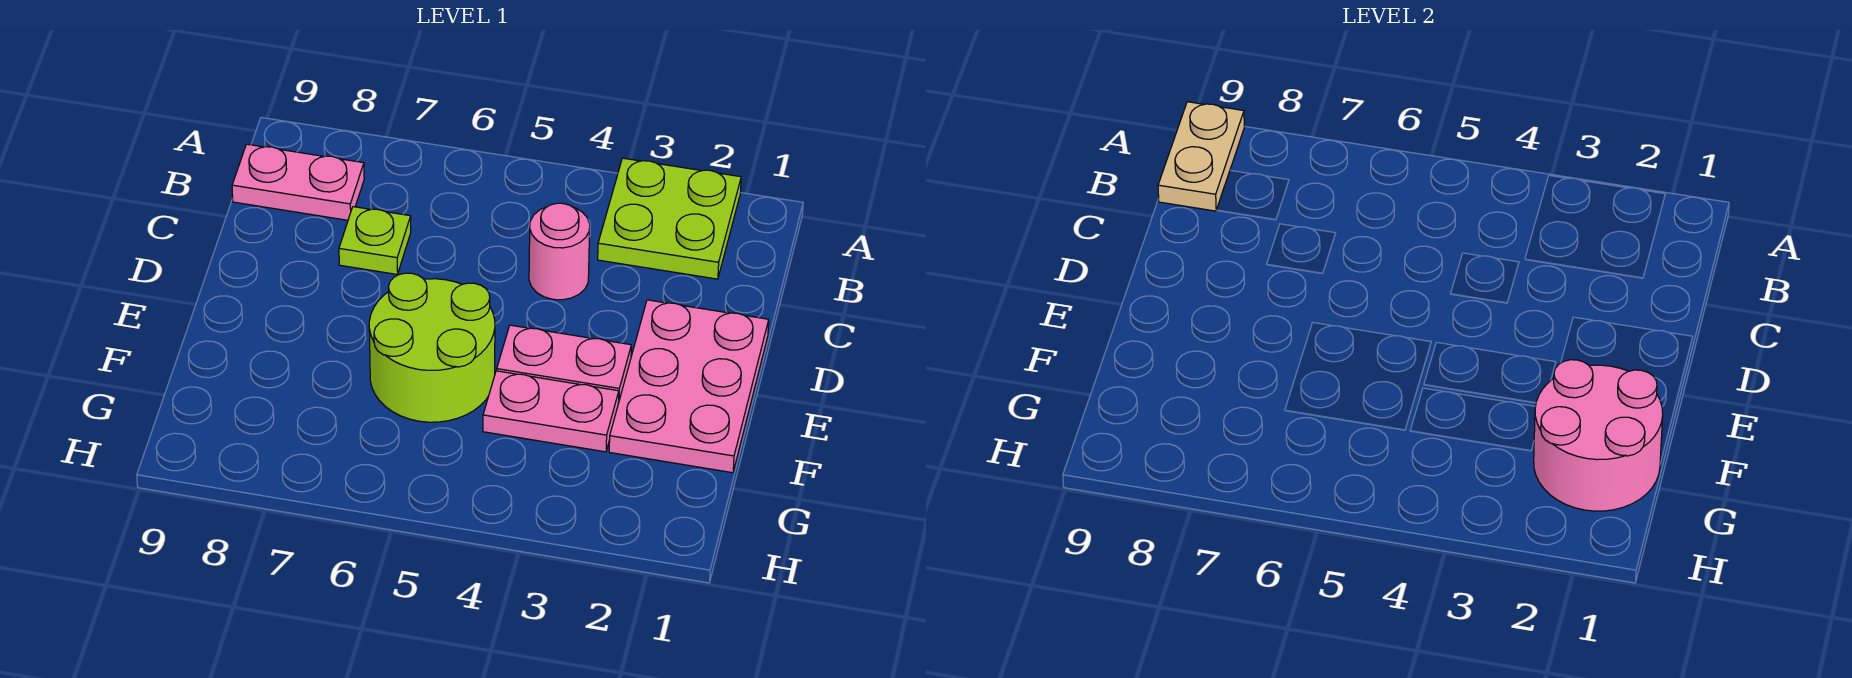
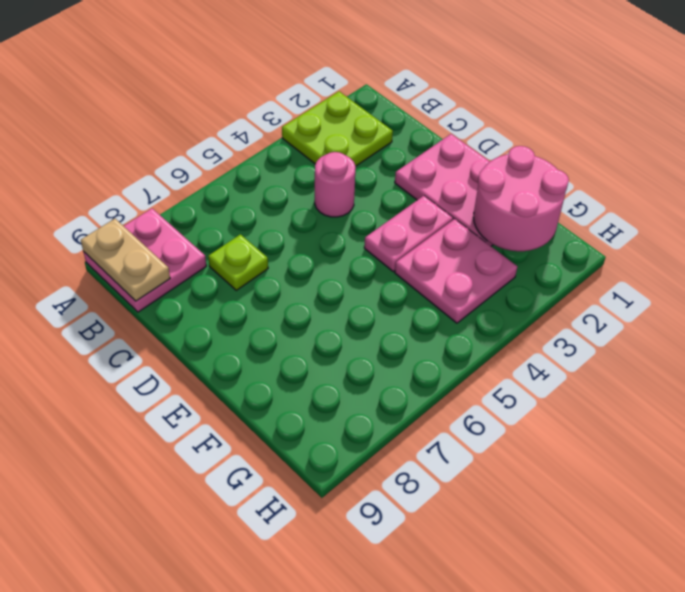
pink 1x2 plate [232,144,364,220] -> pink 2x2 plate [84,209,206,312]
lime 2x2 round brick [369,273,495,422] -> none
pink 1x2 plate [483,371,619,452] -> pink 2x2 plate [395,219,517,323]

